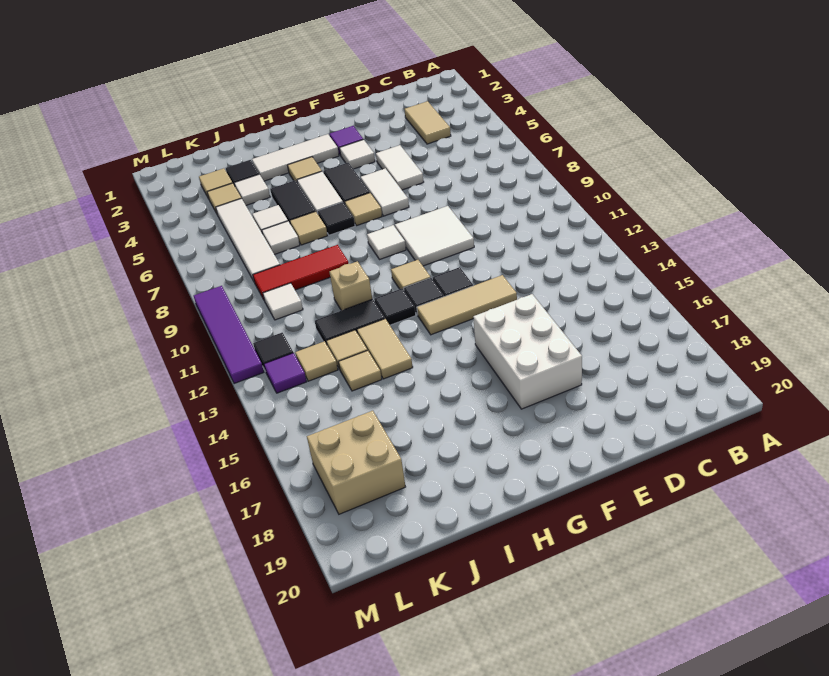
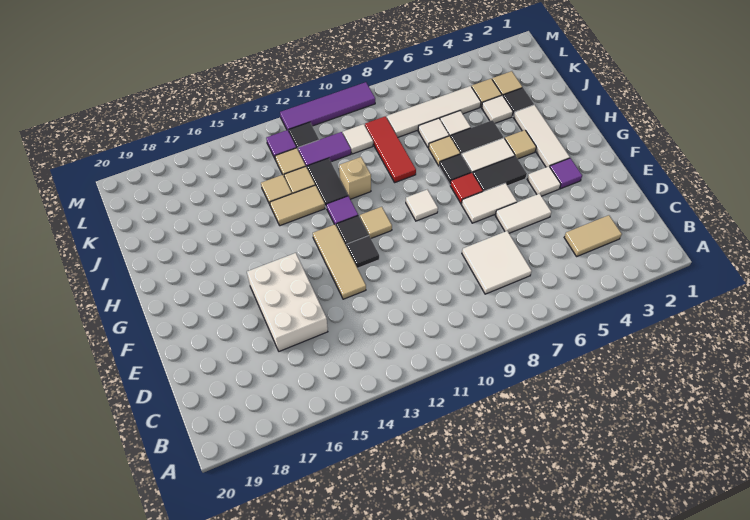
white 2x2 tile [395,206,474,266] -> white 2x2 tile moved to [462,231,532,294]
white 2x3 brick [473,294,582,409] -> white 2x3 brick turned to [247,253,328,351]
tan 1x1 tile [345,193,382,226] -> red 1x1 tile [450,173,483,204]
black 1x1 tile [374,289,416,325] -> purple 1x1 tile [326,196,358,225]
none -> purple 1x2 tile [298,132,351,167]
tan 2x2 brick [307,411,405,514] -> none

